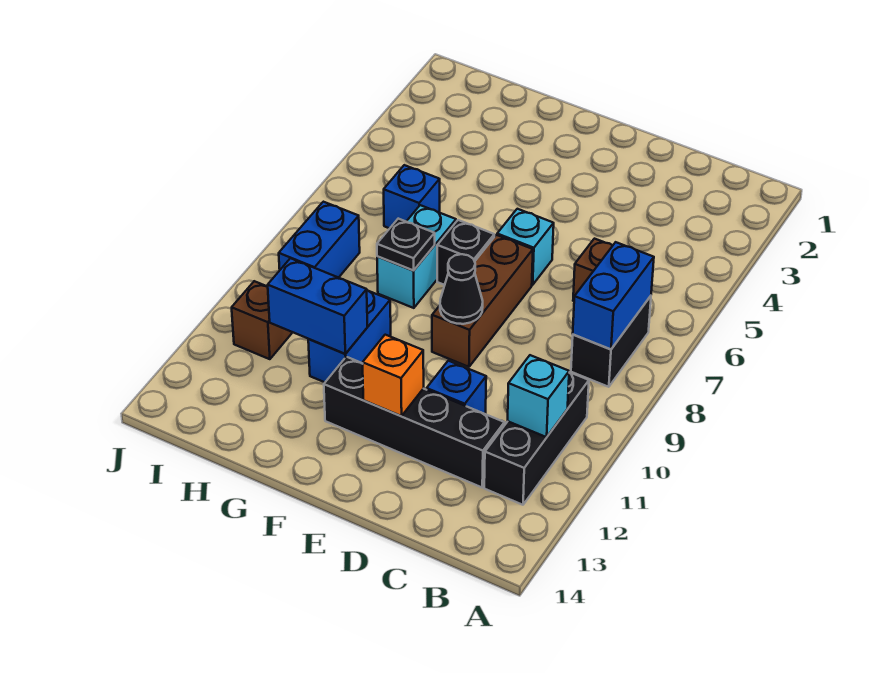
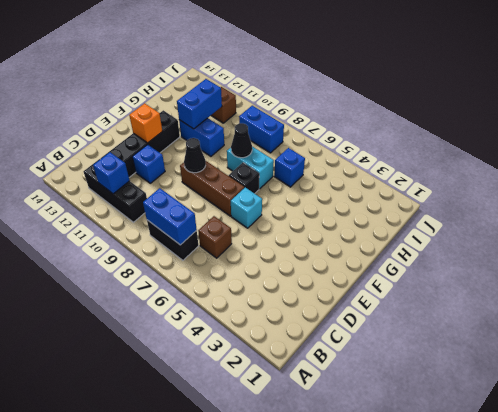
cyan 1x1 brick [508,355,569,437] -> blue 1x1 brick [93,152,130,194]
black 1x1 plate [377,219,435,270] -> black 1x1 cone [231,123,252,158]

